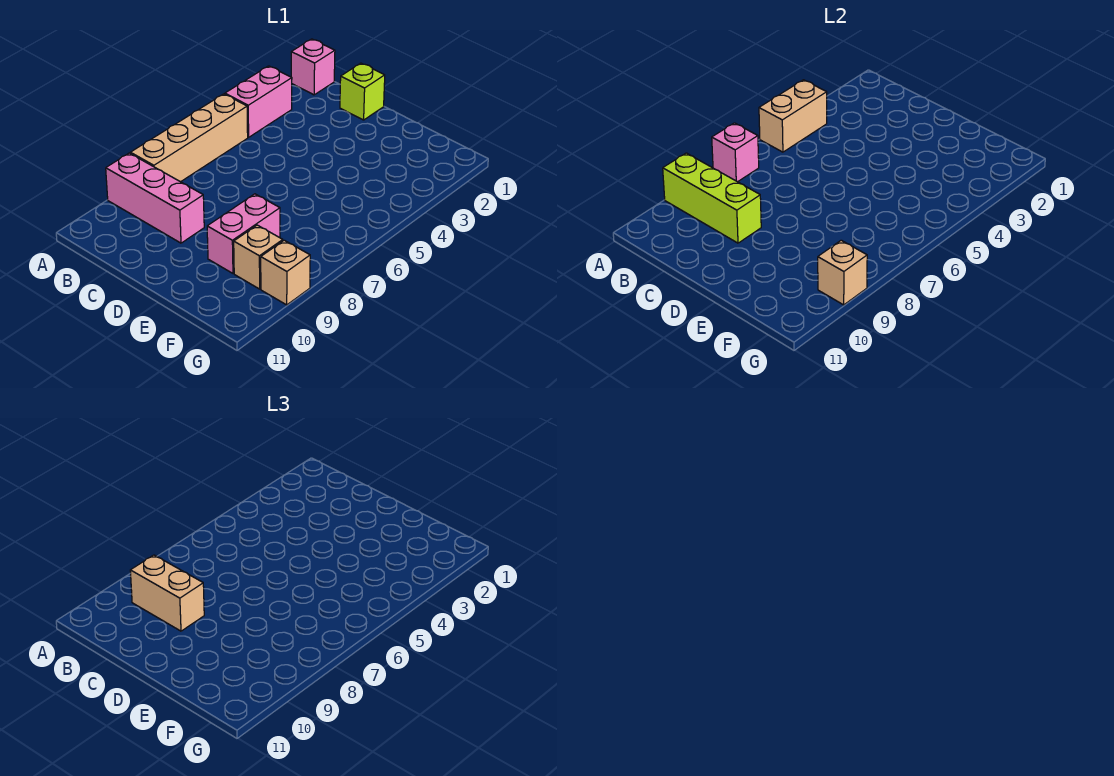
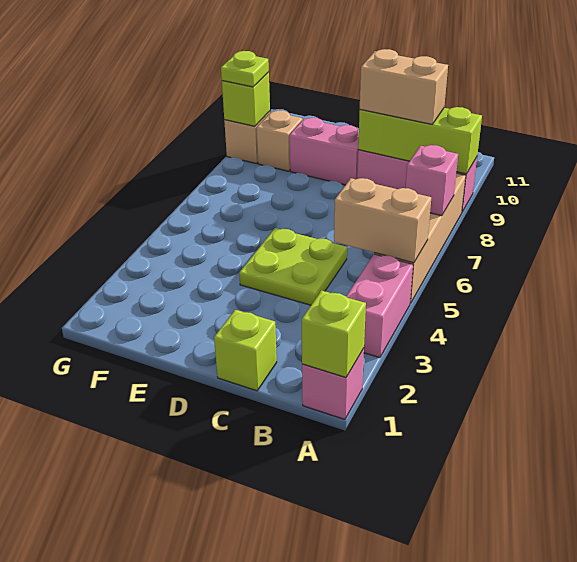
none -> lime 1x1 brick [302,290,366,377]
tan 1x2 brick [759,80,827,152] -> tan 1x2 brick turned to [334,178,431,263]
none -> lime 2x2 plate [239,228,347,305]
pink 1x2 brick [207,194,280,273] -> pink 1x2 brick turned to [290,118,359,185]
tan 1x1 brick [818,240,867,305] -> lime 1x1 brick [222,72,270,126]
none -> lime 1x1 plate [221,51,269,87]

